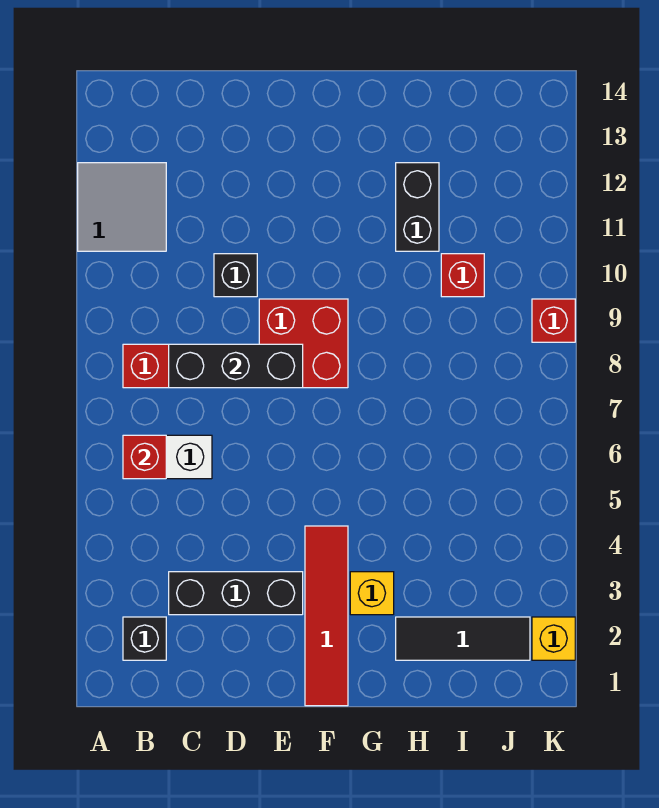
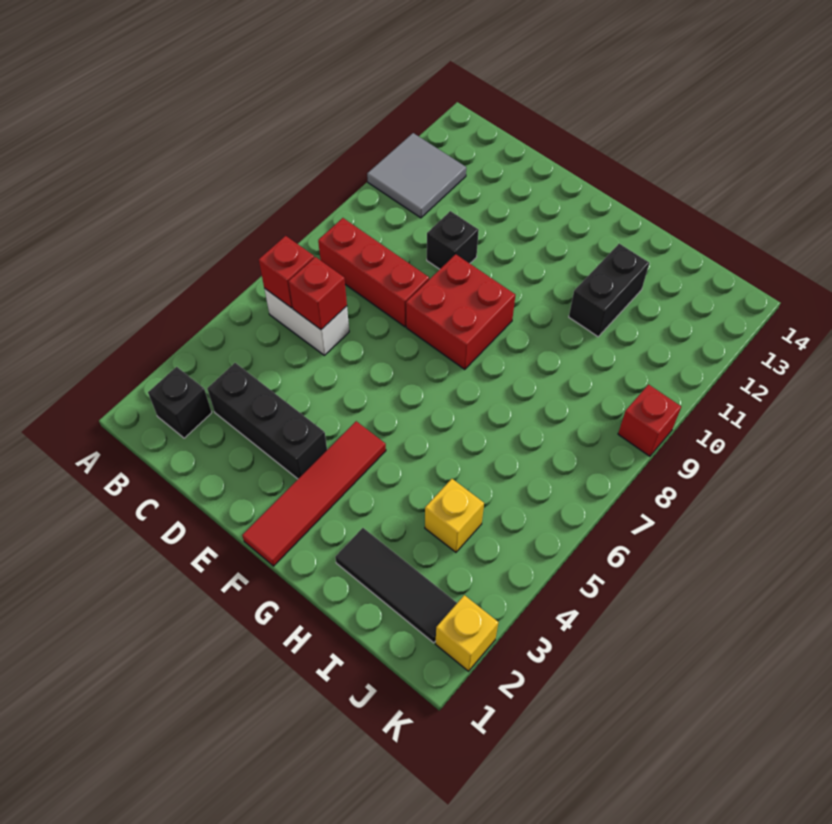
black 1x3 brick [169,344,303,388] -> none
yellow 1x1 brick [350,572,394,615] -> yellow 1x1 brick moved to [425,479,484,552]
red 1x1 brick [441,254,484,297] -> red 1x1 brick moved to [289,257,347,329]

